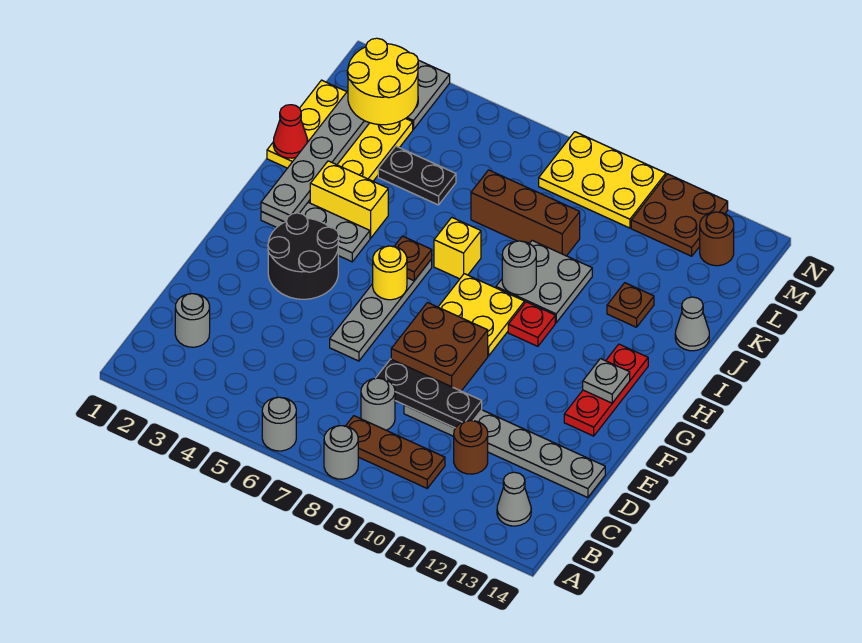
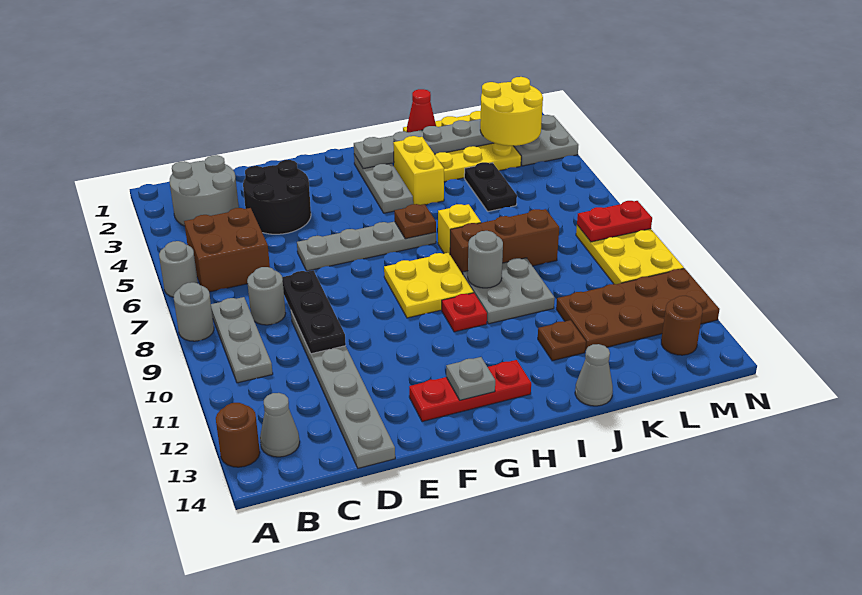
brown 1x3 plate [346,416,445,488] -> grey 1x3 plate [211,297,273,383]
grey 1x1 round brick [175,293,210,347] -> grey 2x2 round brick [169,155,239,226]
brown 1x1 round brick [454,421,488,474] -> brown 1x1 round brick moved to [216,403,260,467]
brown 2x2 brick [391,303,488,391] -> brown 2x2 brick moved to [184,208,270,292]
black 2x2 round brick [268,213,339,299] -> black 2x2 round brick moved to [243,160,311,234]
yellow 1x1 round brick [373,246,407,300] -> none
brown 1x3 brick [471,170,580,256] -> brown 1x3 brick turned to [450,209,559,274]
none -> red 1x2 plate [577,201,652,242]
brown 2x2 plate [631,174,728,256] -> brown 2x4 plate [556,268,720,351]

